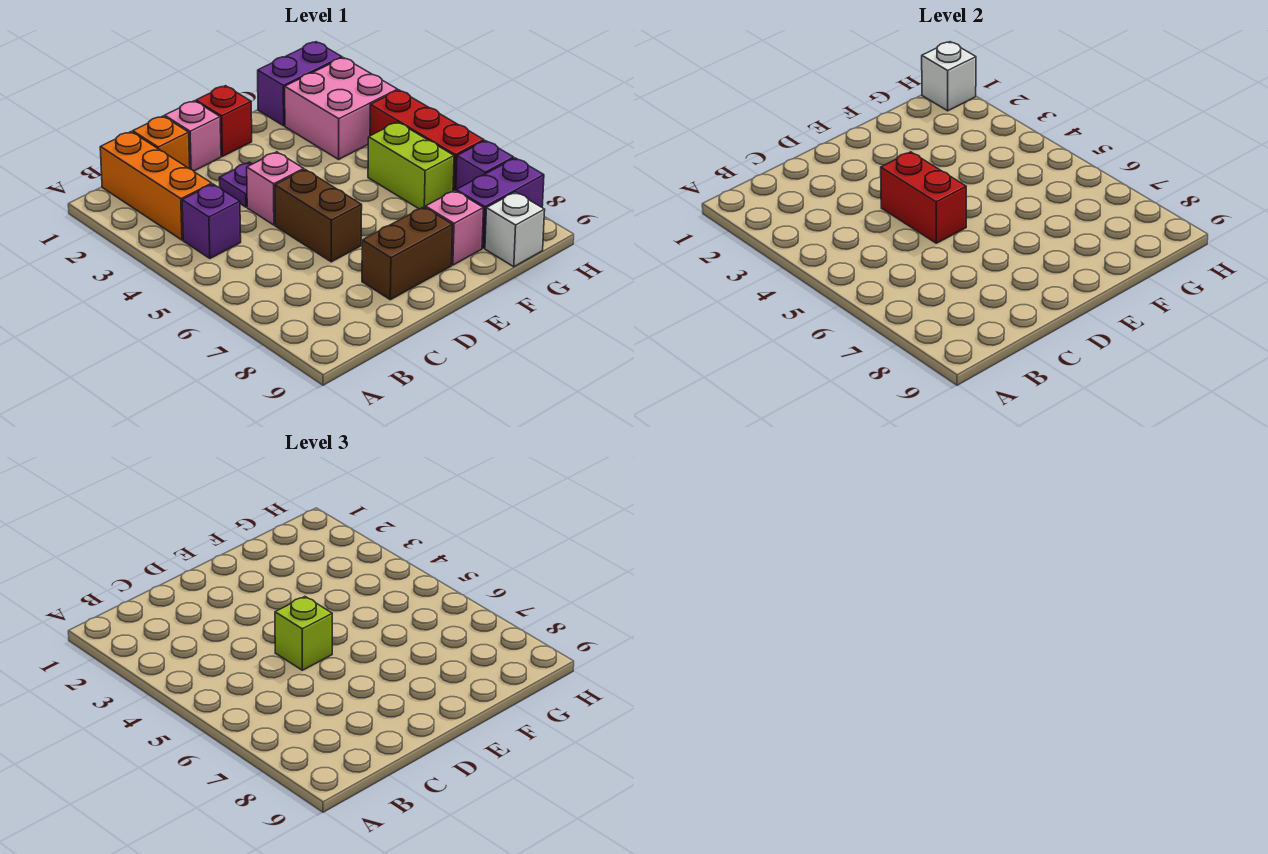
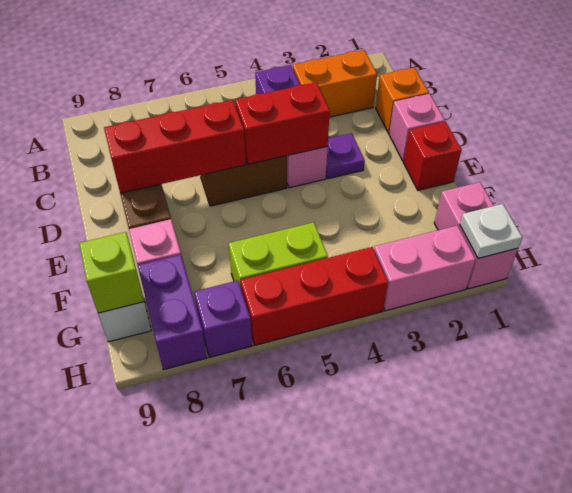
orange 1x3 brick [100,132,212,240] -> orange 1x2 brick [293,50,377,117]
lime 1x1 brick [275,597,332,670] -> lime 1x1 brick moved to [79,232,144,313]
none -> red 1x3 brick [104,100,246,193]
purple 1x2 brick [258,42,342,126] -> pink 1x2 brick [434,182,518,289]
pink 2x2 brick [285,58,398,159] -> pink 1x2 brick [374,226,476,311]
white 1x1 brick [922,42,976,111] -> white 1x1 plate [460,204,522,258]

